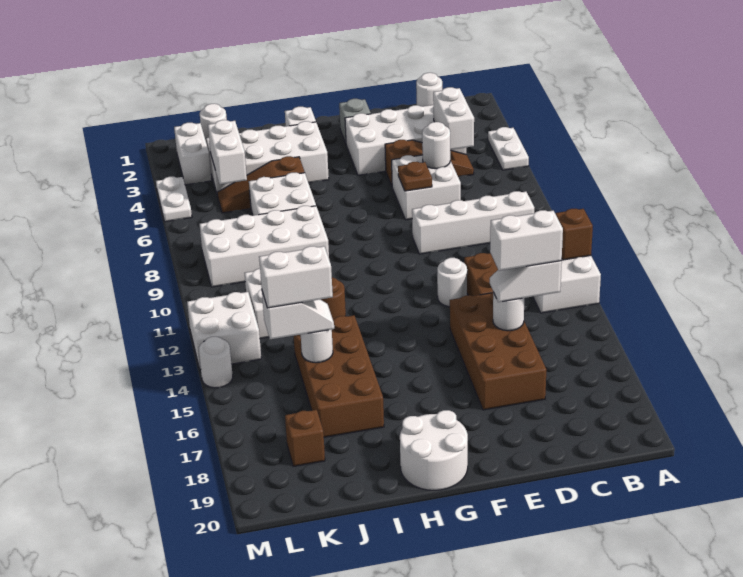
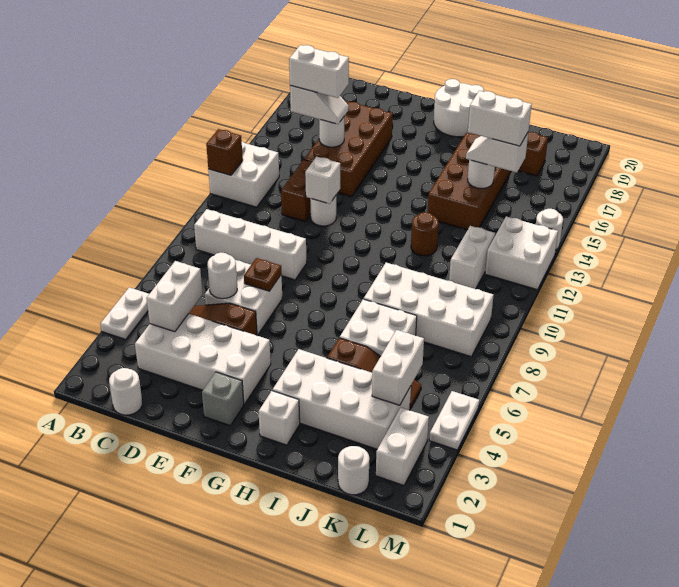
none -> white 1x1 brick [305,156,340,204]

